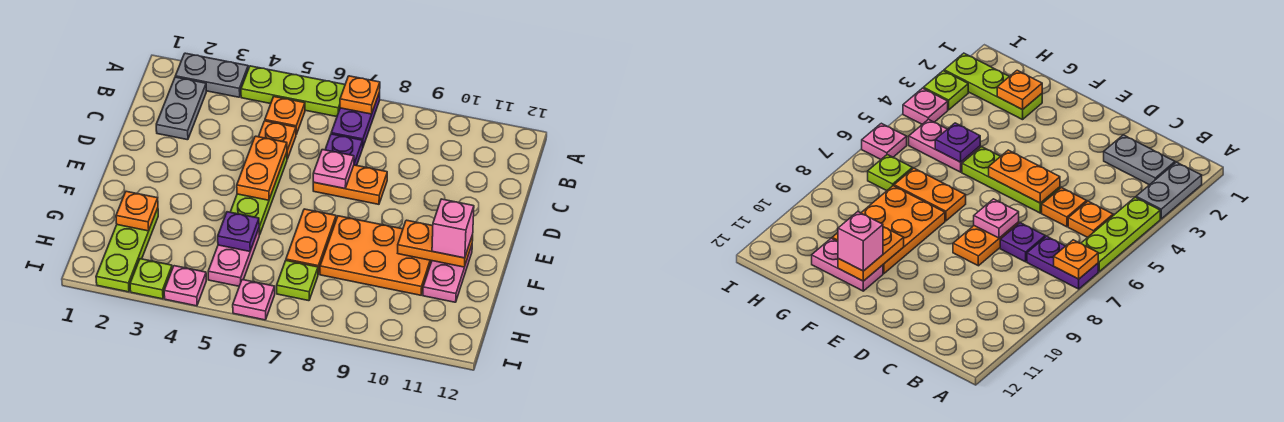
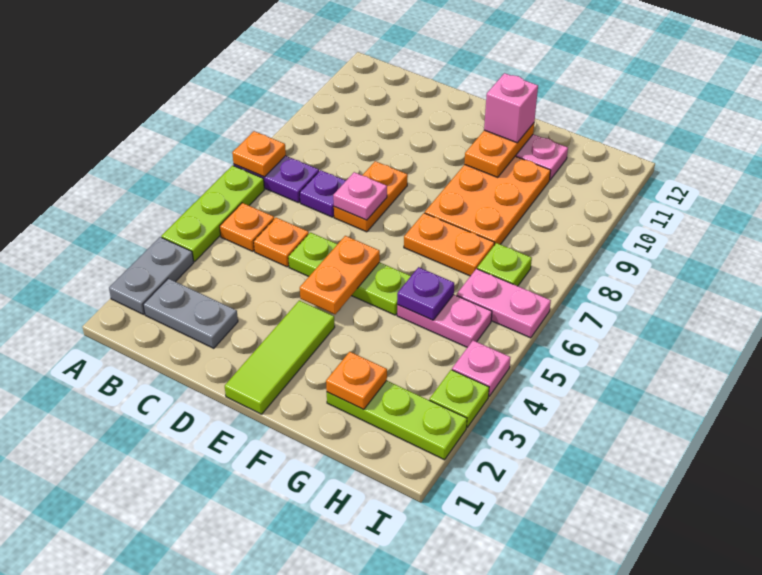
orange 1x2 plate [237,136,287,200] -> orange 1x2 plate turned to [300,236,380,314]
none -> lime 1x3 tile [225,300,335,414]
pink 1x1 plate [233,280,275,320] -> pink 1x2 plate [457,269,551,338]

